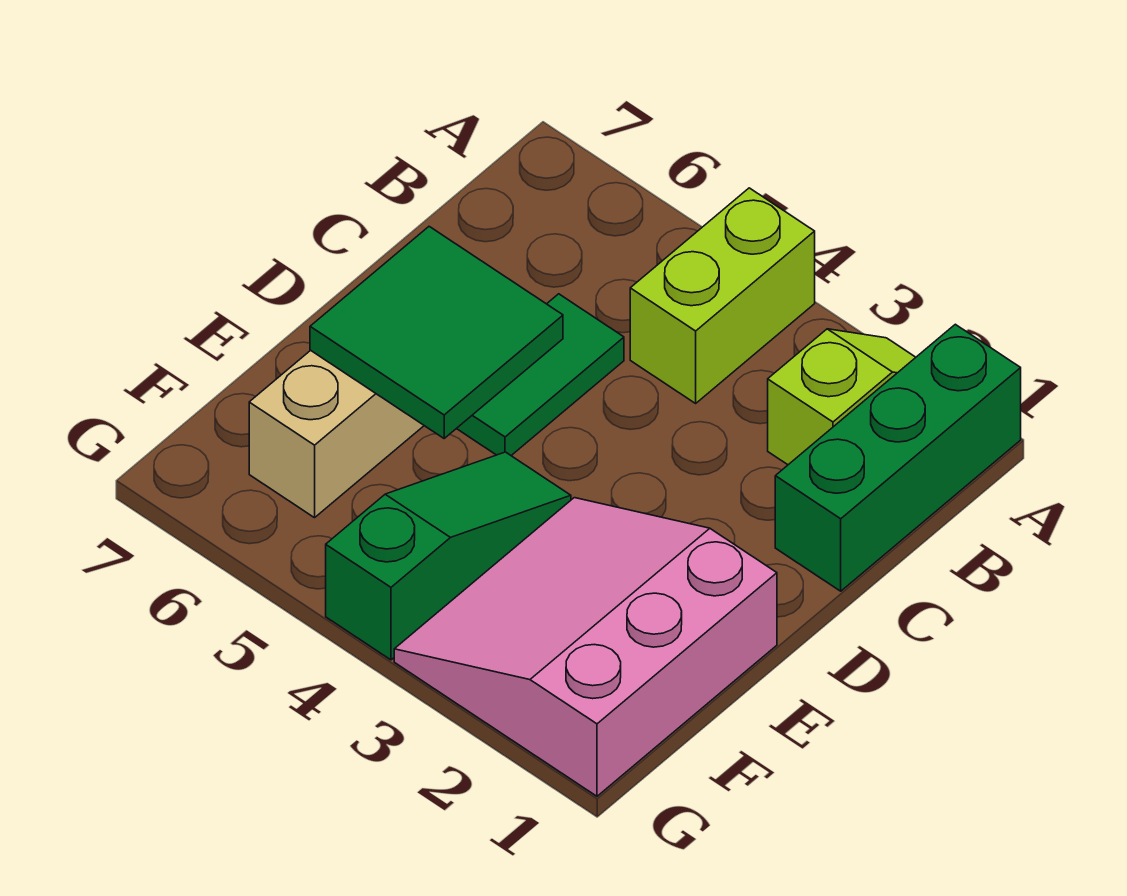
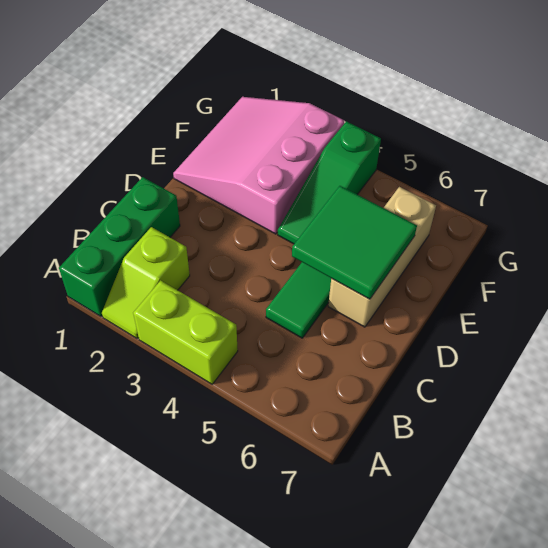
lime 1x2 brick [630,188,815,403] -> lime 1x2 brick turned to [133,280,238,384]
pink 3x3 slope [394,498,777,796] -> pink 3x3 slope turned to [173,97,344,234]

